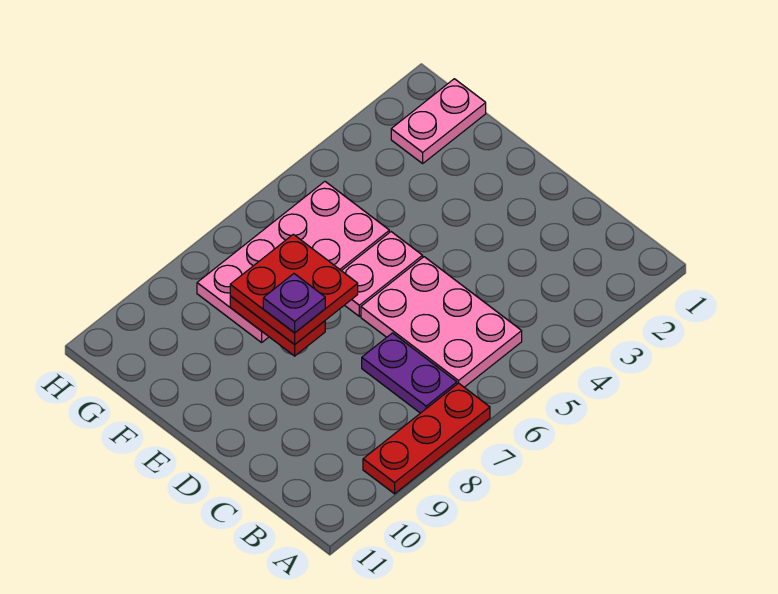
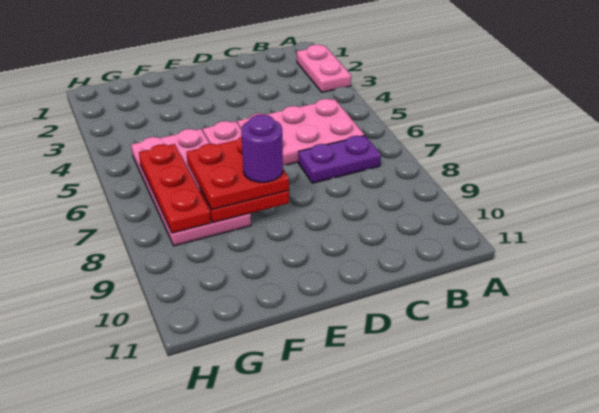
red 1x3 plate [363,383,490,494] -> red 1x3 plate moved to [139,144,211,233]
purple 1x1 plate [263,274,325,333] -> purple 1x1 round brick [241,115,283,182]
pink 1x2 plate [391,79,486,163] -> pink 1x2 plate moved to [297,45,351,92]

